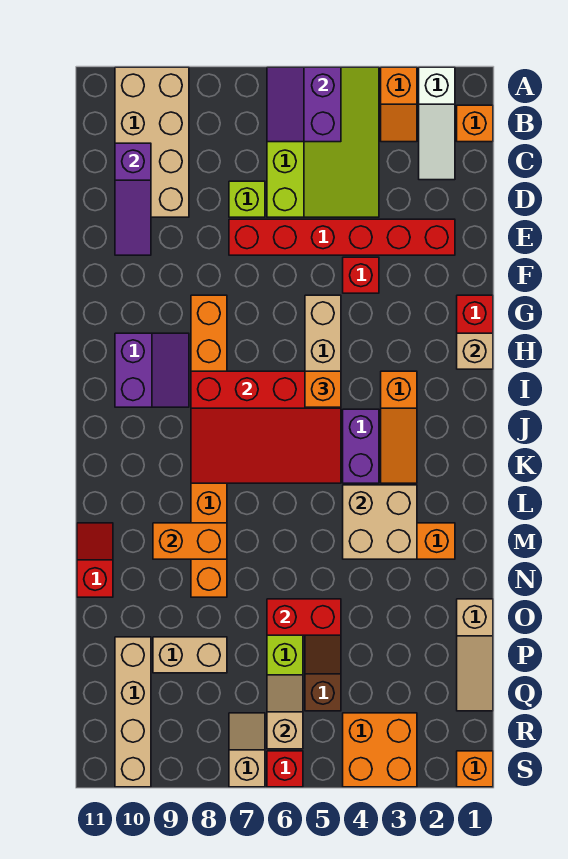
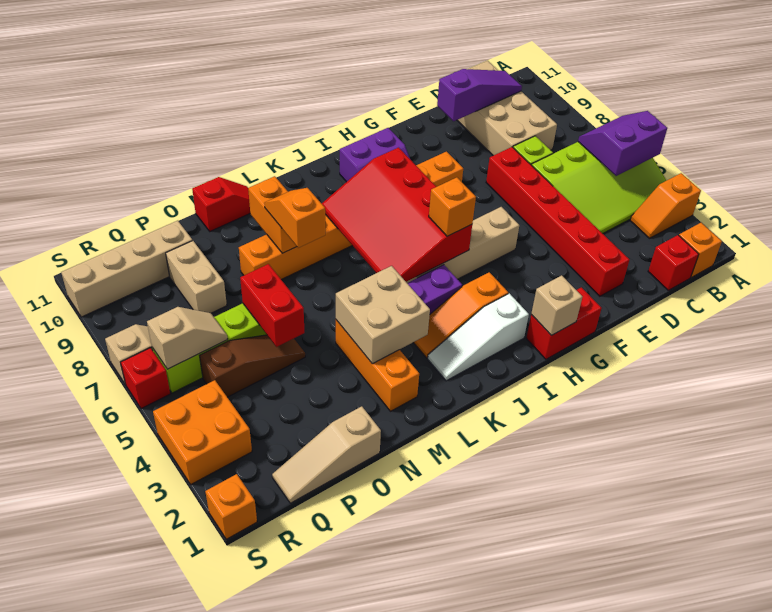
white 1x3 slope [419,67,455,180] -> white 1x3 slope moved to [428,293,529,381]
tan 2x4 brick [115,67,189,217] -> tan 2x4 brick turned to [457,61,557,156]
purple 1x3 slope [115,143,151,255] -> purple 1x3 slope turned to [437,69,522,121]
red 1x1 brick [343,257,379,293] -> red 1x1 brick moved to [648,235,699,290]
none -> orange 1x2 slope [264,188,325,248]

